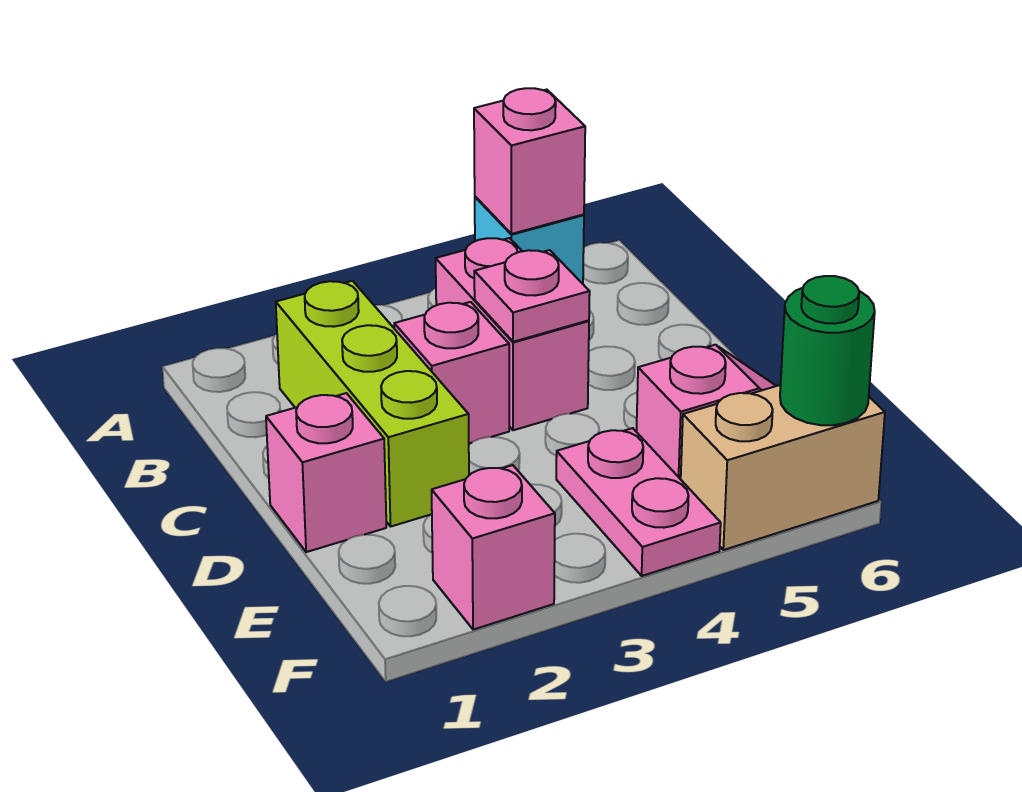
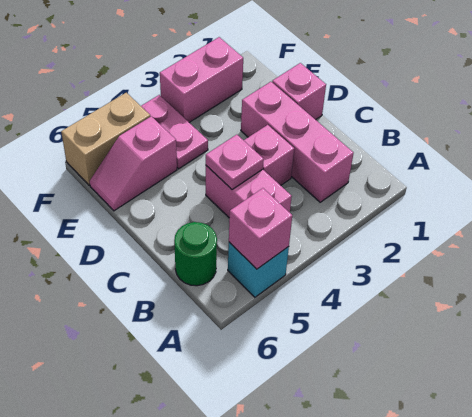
lime 1x3 brick [276,281,469,526] -> pink 1x3 brick [241,82,354,202]
pink 1x1 brick [432,465,555,630] -> pink 1x2 brick [160,37,243,122]
green 1x1 round brick [780,276,875,425] -> green 1x1 round brick moved to [174,222,217,286]

